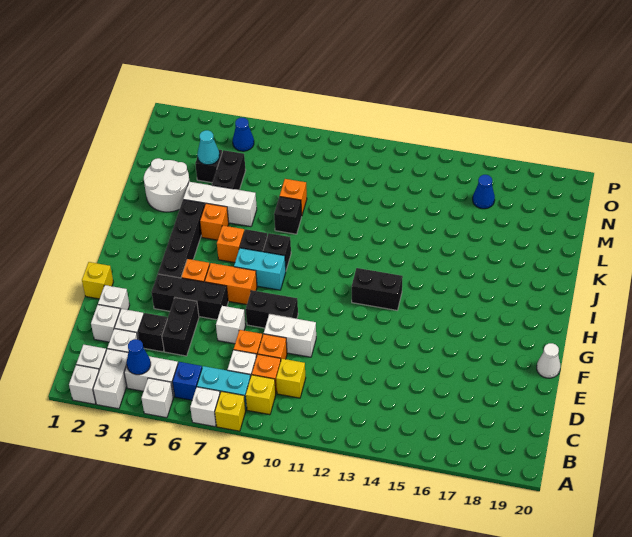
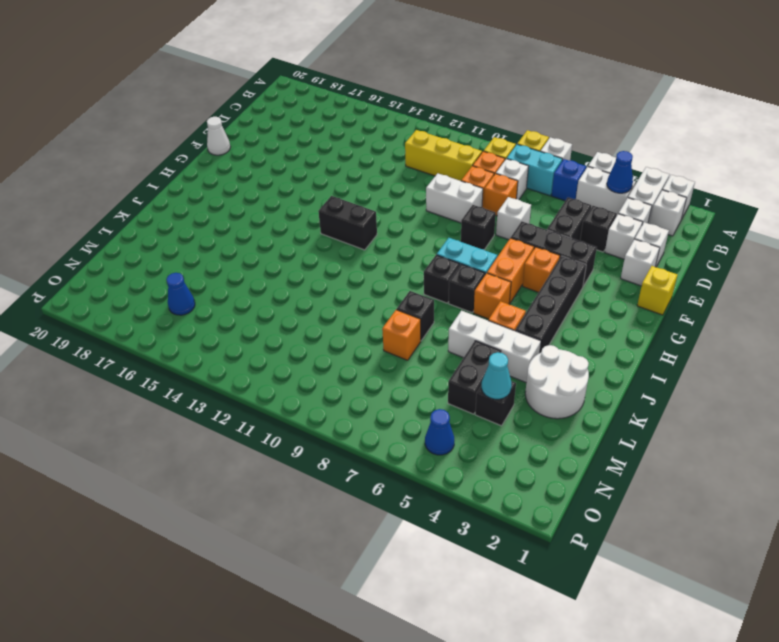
yellow 1x1 brick [276,359,306,398] -> yellow 1x3 brick [405,130,482,181]
black 1x2 brick [246,290,298,328] -> black 1x1 brick [461,205,496,250]
orange 1x2 brick [205,263,257,305] -> orange 1x2 brick turned to [487,238,534,304]

